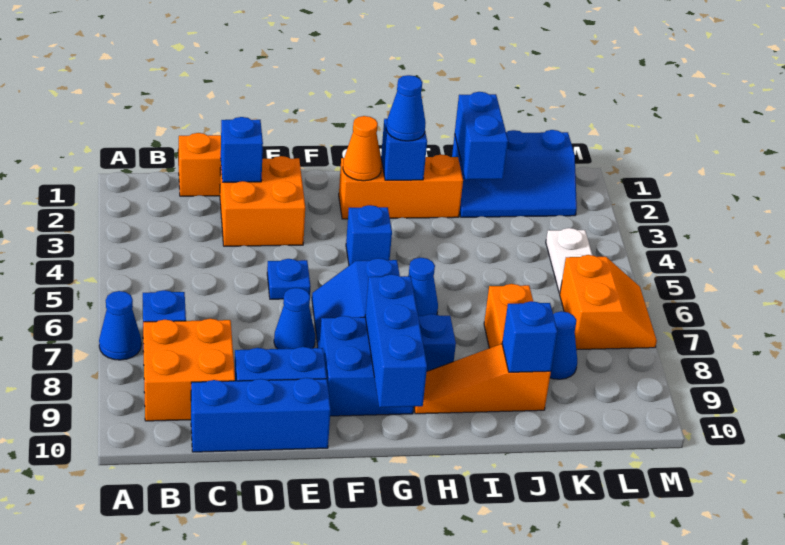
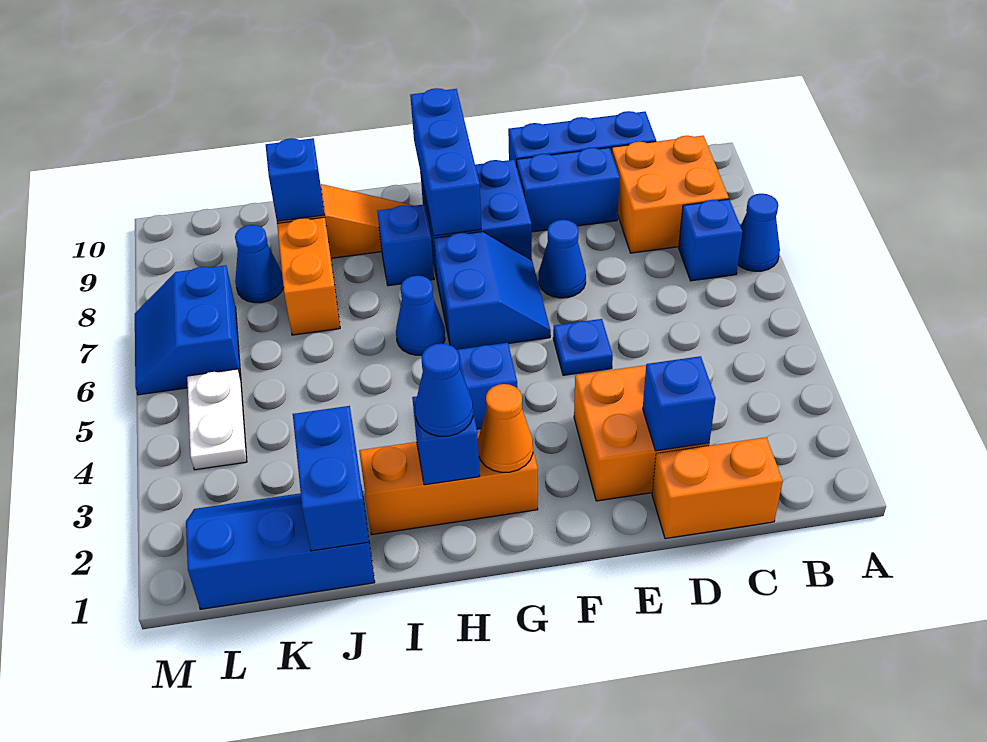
orange 2x2 slope [560,255,657,350] -> blue 2x2 slope [135,265,241,395]

